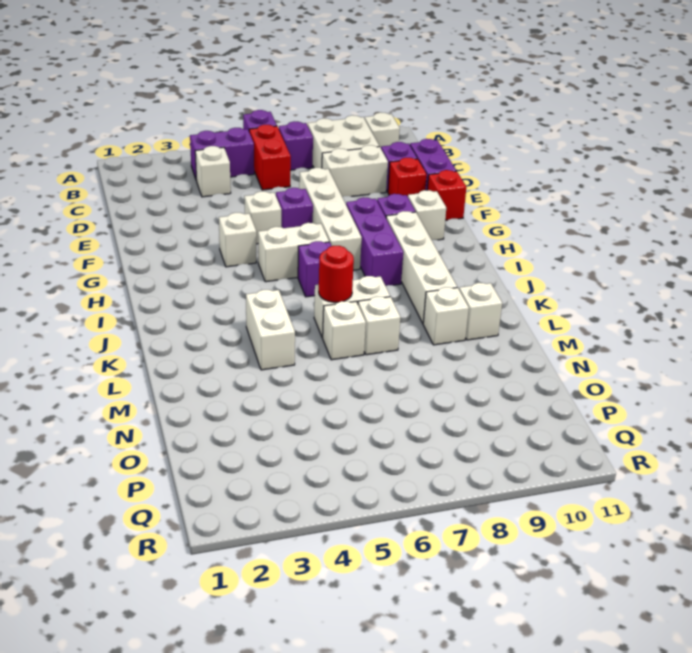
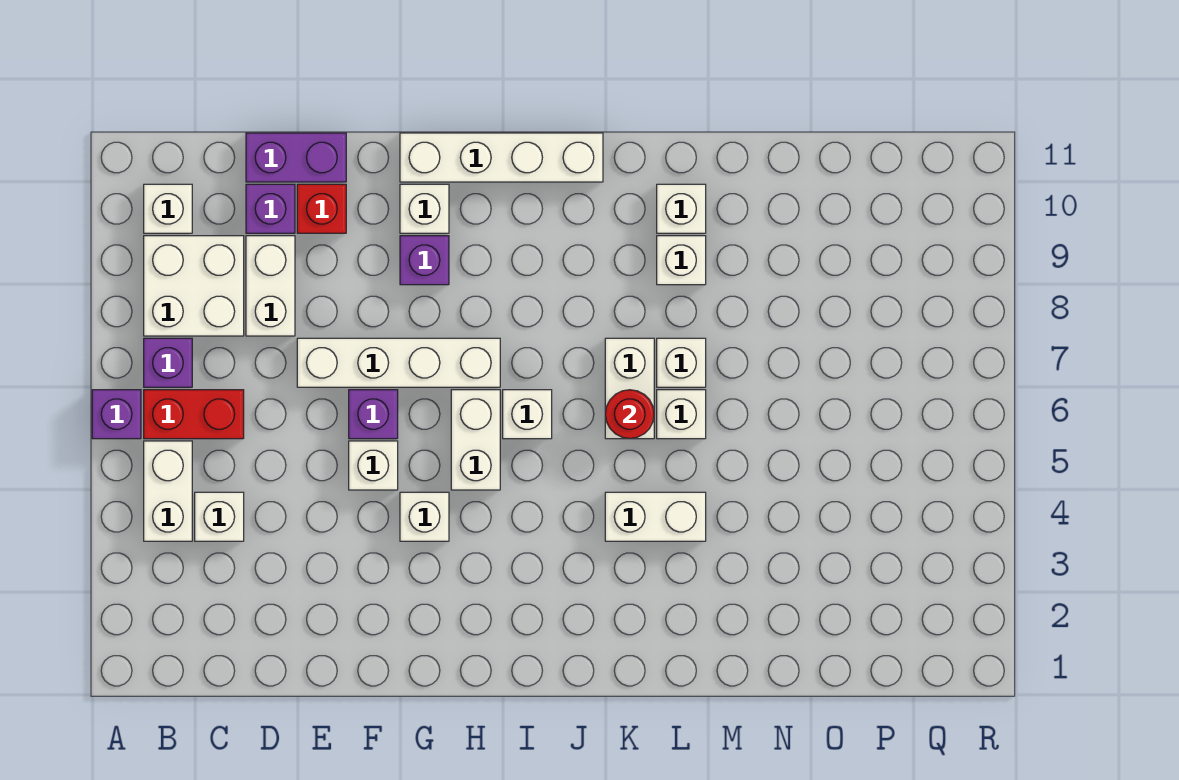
purple 1x2 brick [190,128,254,181] -> white 1x2 brick [144,441,192,541]
red 1x1 brick [427,170,466,220] -> none
purple 1x3 brick [346,197,403,286] -> none
white 1x4 brick [386,211,457,323] -> white 1x4 brick moved to [400,133,603,182]
purple 1x1 brick [298,241,331,297] -> white 1x1 brick [503,390,552,439]

